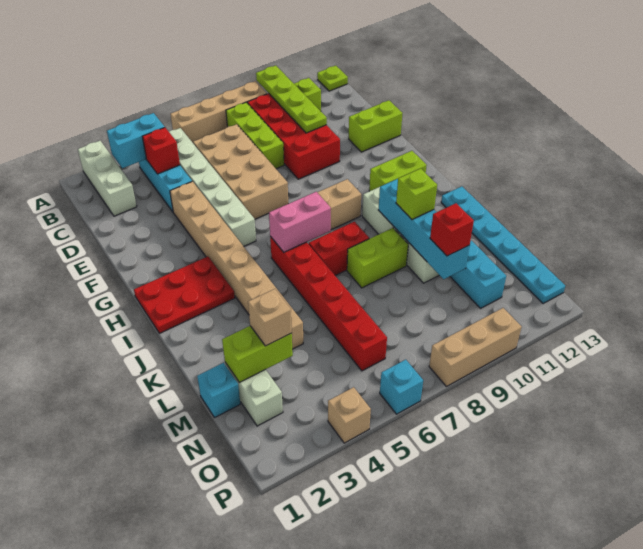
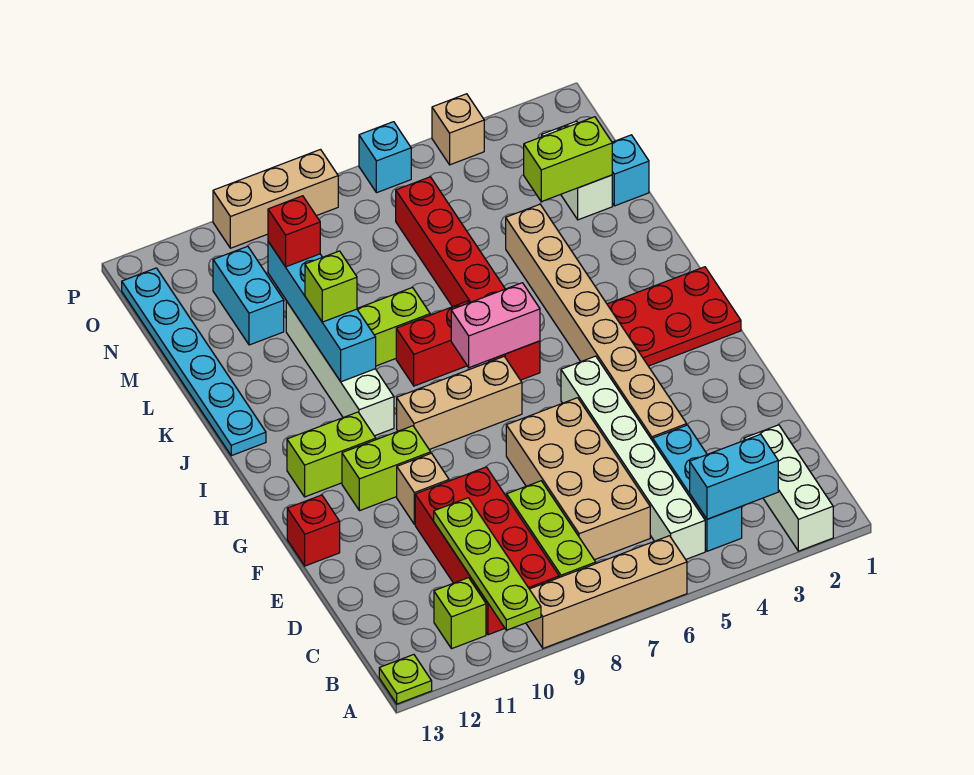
red 1x1 brick [142,128,180,174] -> red 1x1 brick moved to [287,495,340,566]
lime 1x2 brick [349,100,402,152] -> lime 1x2 brick moved to [342,426,431,511]
tan 1x1 brick [248,289,292,346] -> tan 1x1 brick moved to [397,453,449,524]

